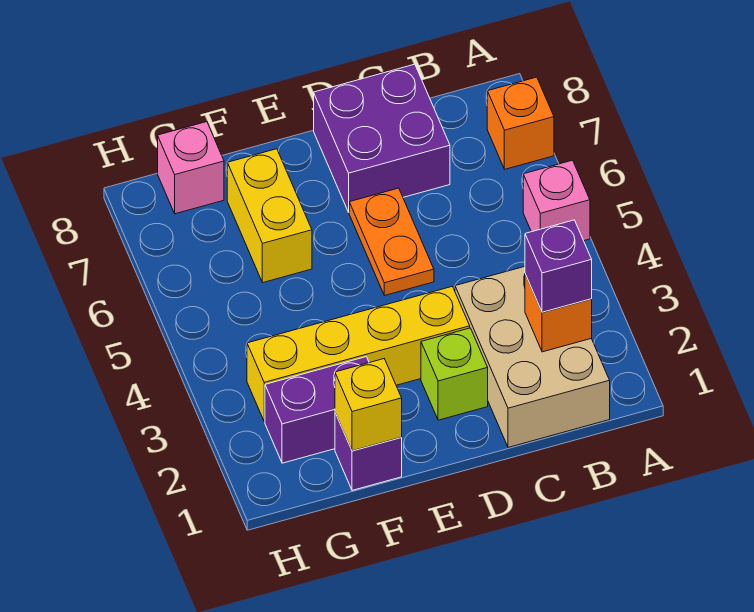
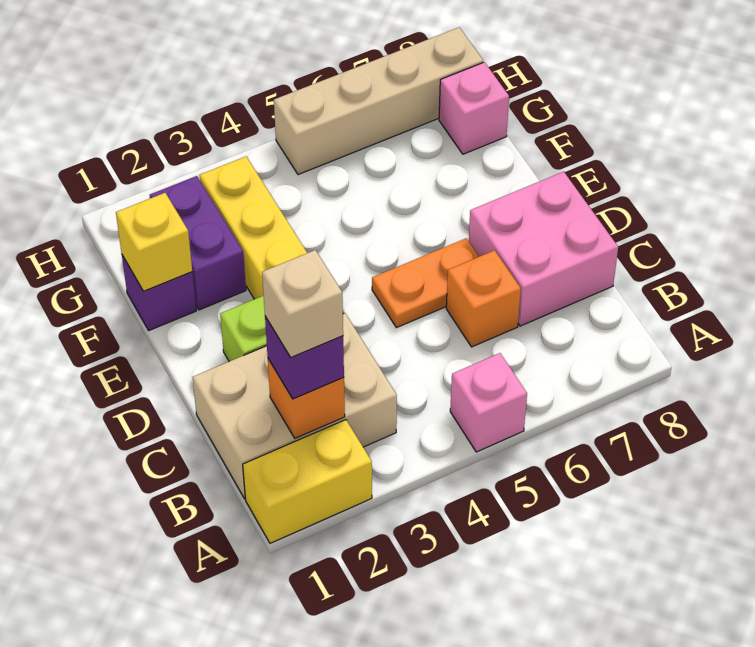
orange 1x1 brick [487,77,554,169] -> orange 1x1 brick moved to [446,250,521,347]
none -> tan 1x1 brick [262,250,343,358]
purple 2x2 brick [314,64,450,212] -> pink 2x2 brick [469,172,618,326]
yellow 1x2 brick [227,149,312,282] -> yellow 1x2 brick moved to [243,420,372,543]
none -> tan 1x4 brick [274,27,483,175]

